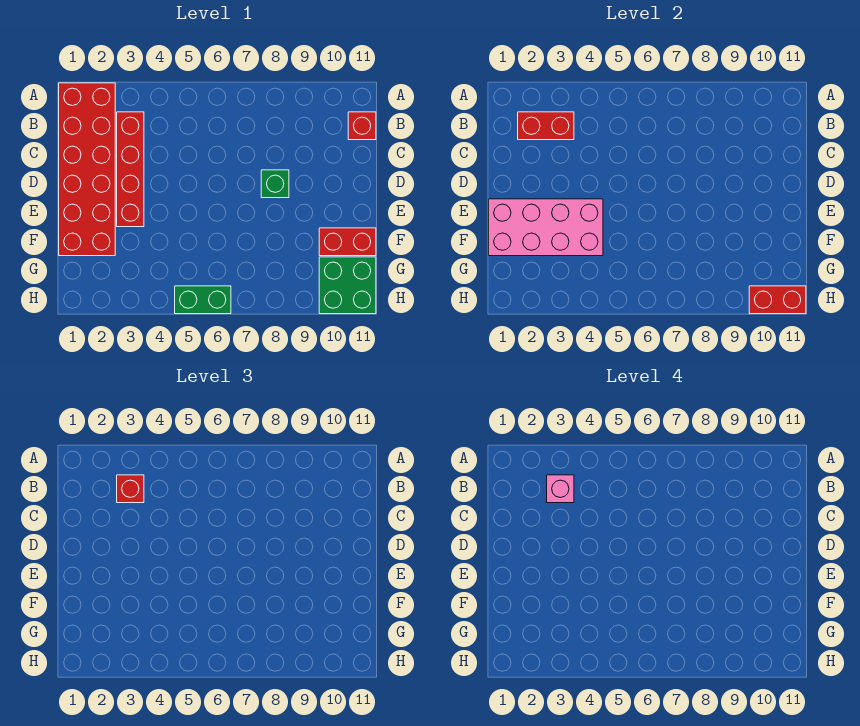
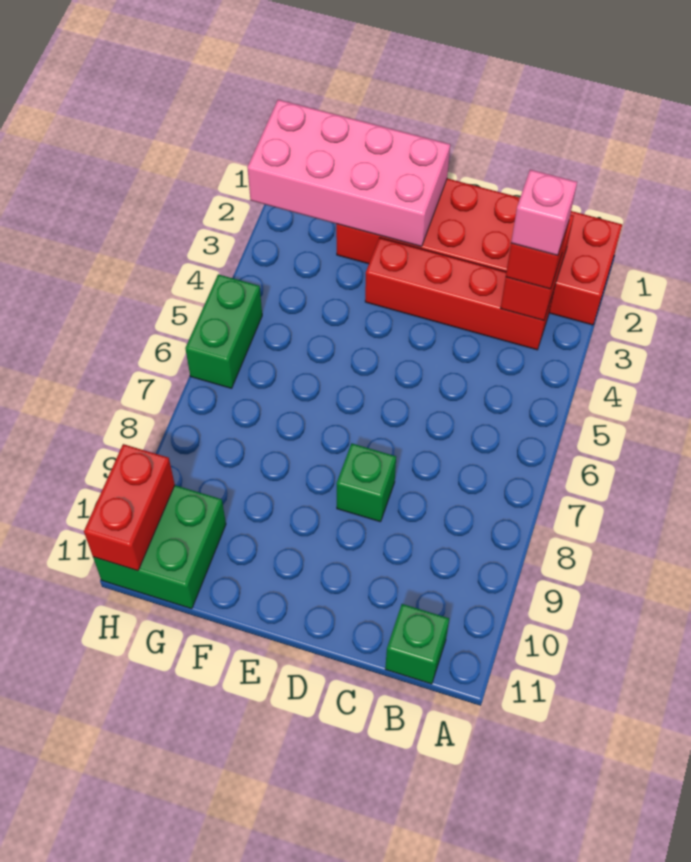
red 1x1 brick [348,112,376,140] -> green 1x1 brick [385,604,449,684]
pink 2x4 brick [489,199,603,256] -> pink 2x4 brick turned to [247,100,450,247]
red 1x2 brick [319,228,376,256] -> none

